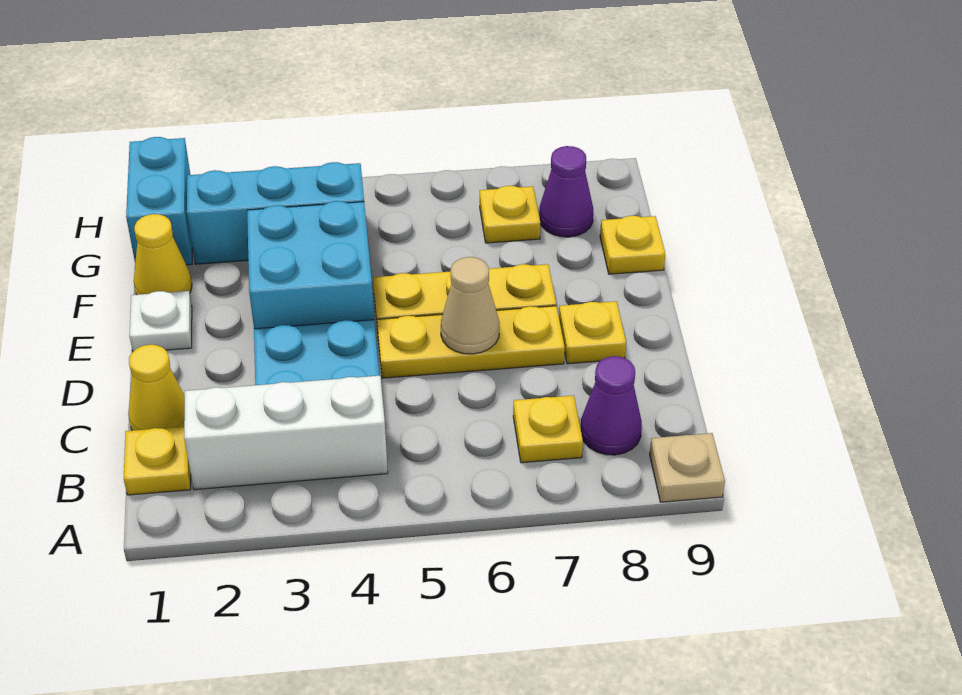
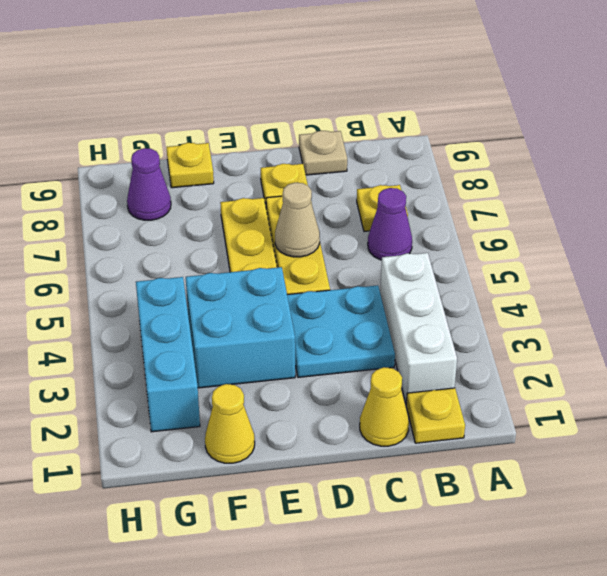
tan 1x1 plate [650,433,725,502] -> tan 1x1 plate moved to [299,131,347,175]
purple 1x1 cone [581,356,642,455] -> purple 1x1 cone moved to [368,188,412,260]
white 1x1 plate [129,291,192,351] -> none
cyan 1x2 brick [126,137,192,265] -> none
yellow 1x1 plate [480,186,540,243] -> none

